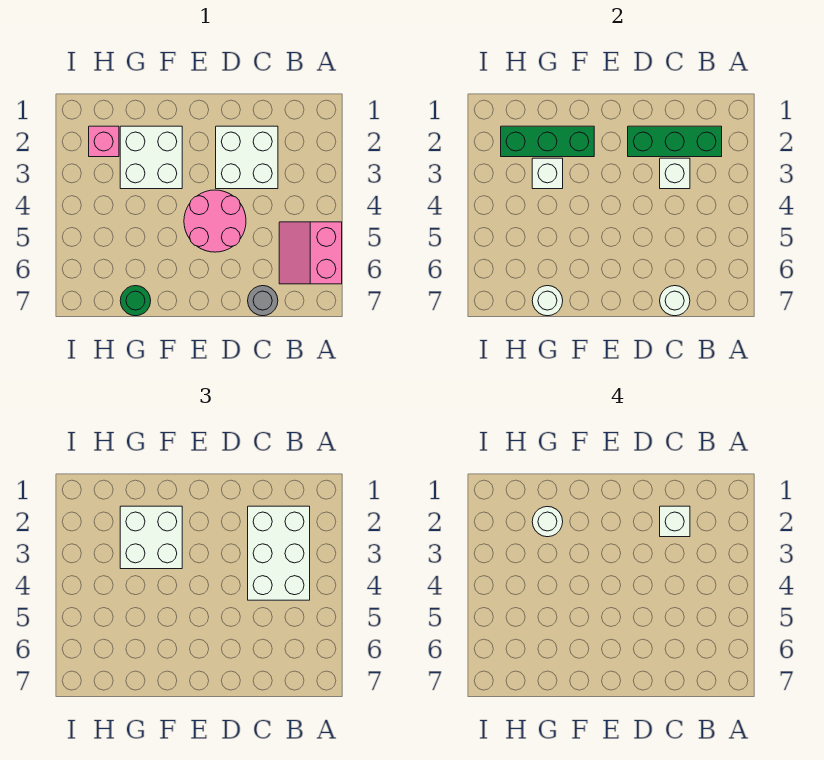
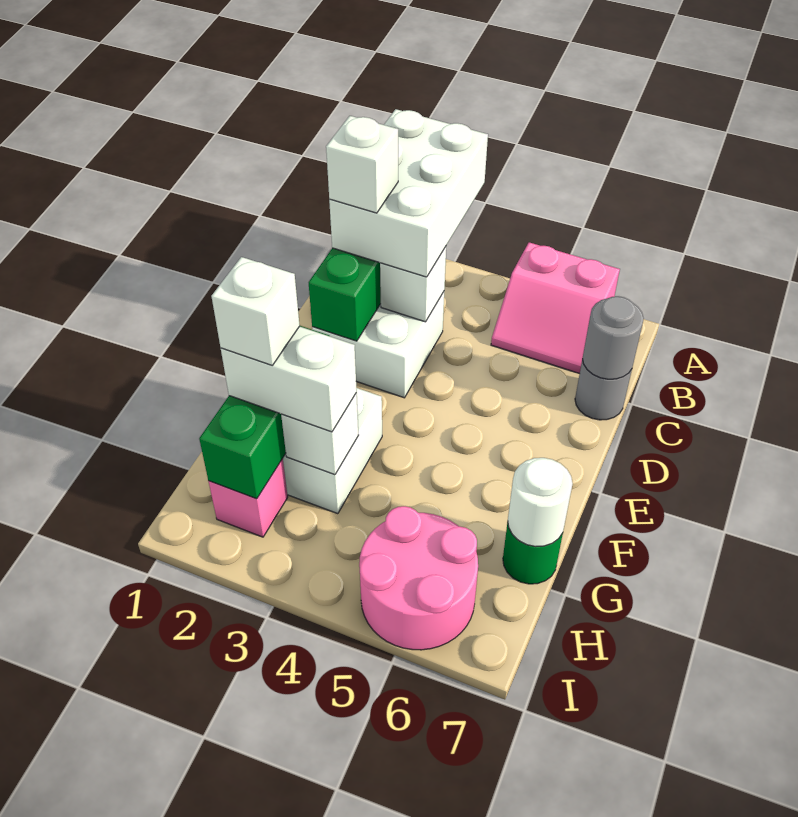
white 2x3 brick [248,506,310,600] -> white 2x3 brick turned to [329,109,488,277]
white 1x1 round brick [660,286,690,316] -> grey 1x1 round brick [582,296,644,379]
pink 2x2 round brick [184,190,246,252] -> pink 2x2 round brick moved to [359,506,478,650]
white 2x2 brick [120,506,182,569] -> white 1x2 brick [221,326,357,432]
white 1x1 round brick [532,507,563,537] -> white 1x1 brick [211,257,300,365]

